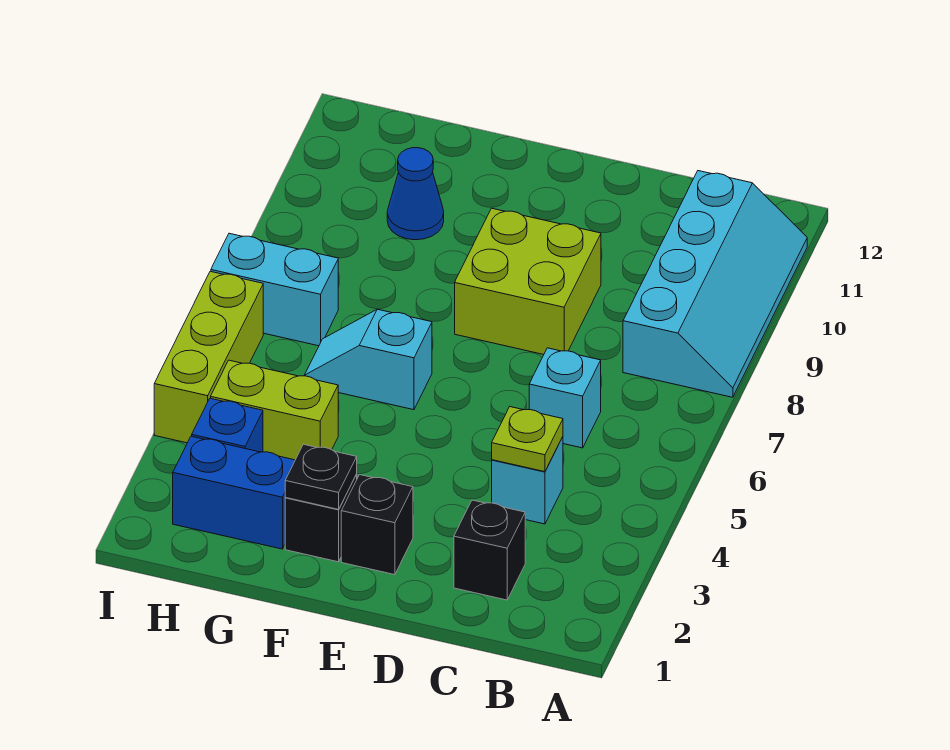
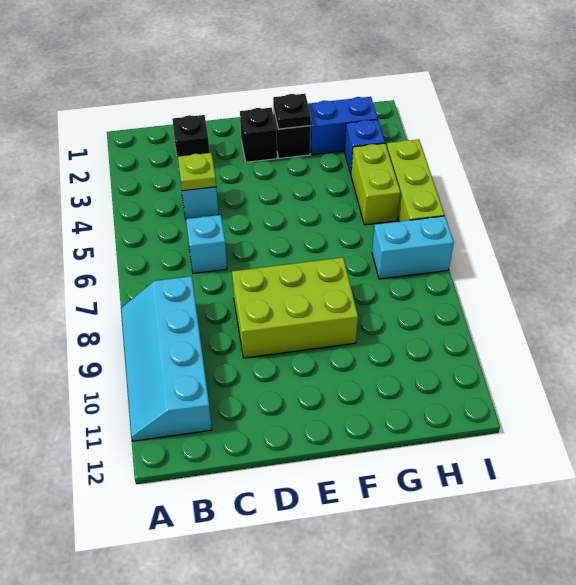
lime 2x2 brick [455,208,601,355] -> lime 2x3 brick [232,257,358,358]
cyan 1x2 slope [304,309,432,410] -> none
lime 1x2 brick [211,360,338,460] -> lime 1x2 brick turned to [351,143,400,225]
blue 1x1 cone [387,148,444,240] -> none

